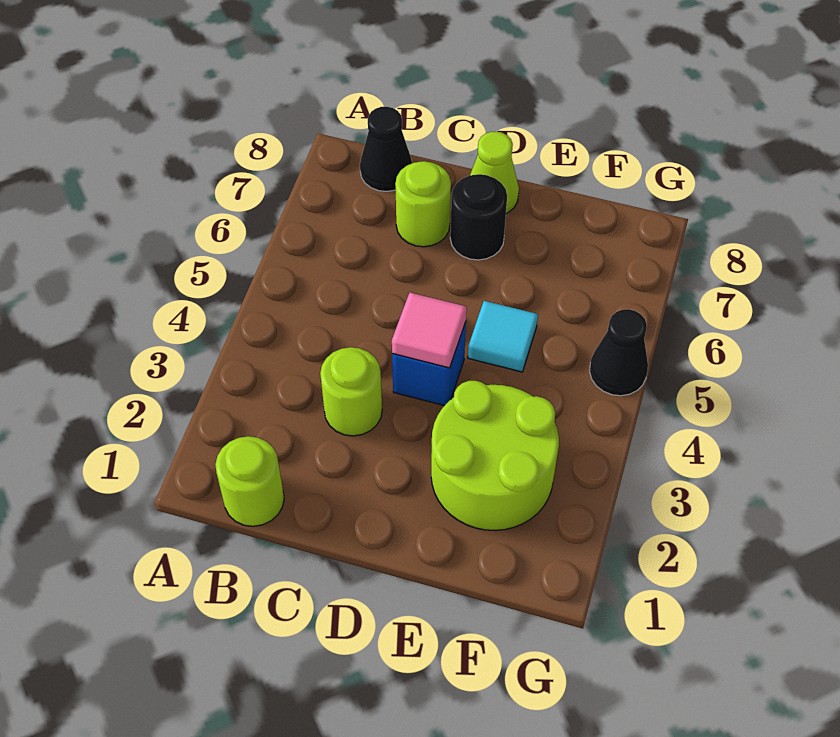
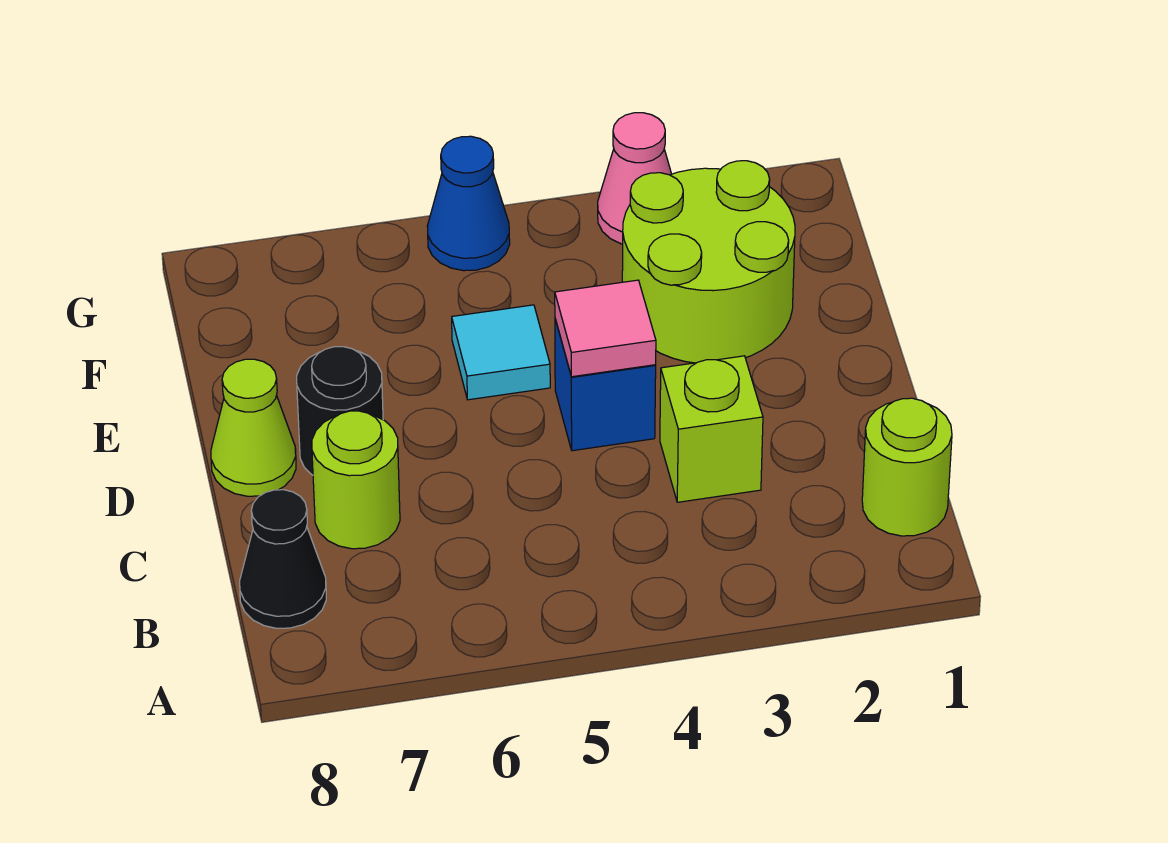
lime 1x1 round brick [320,347,382,436] -> lime 1x1 brick [660,356,763,502]
none -> pink 1x1 cone [598,113,671,244]
black 1x1 cone [590,309,648,396] -> blue 1x1 cone [427,136,510,271]

